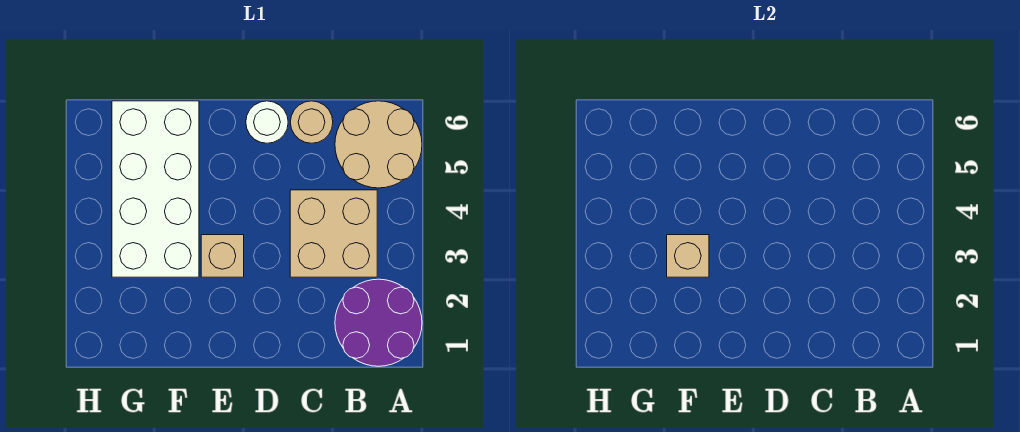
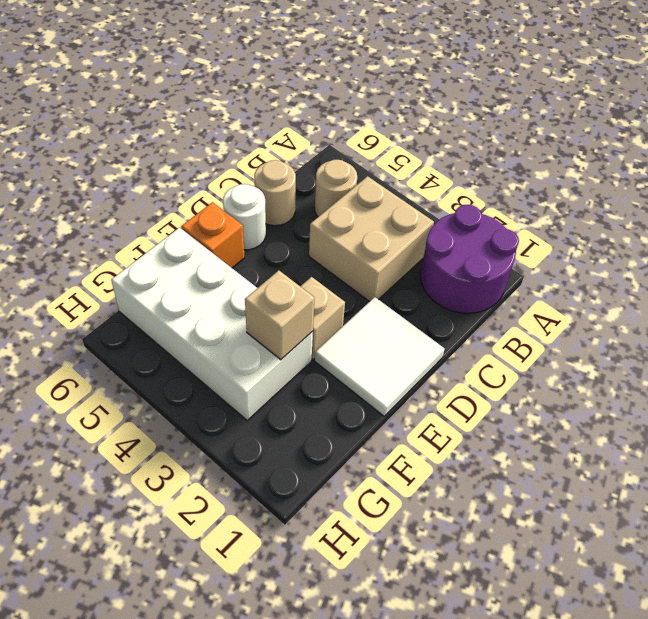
tan 2x2 round brick [335,101,422,188] -> tan 1x1 round brick [315,160,357,217]
none -> white 2x2 tile [315,297,445,416]
none -> orange 1x1 brick [181,202,245,268]

